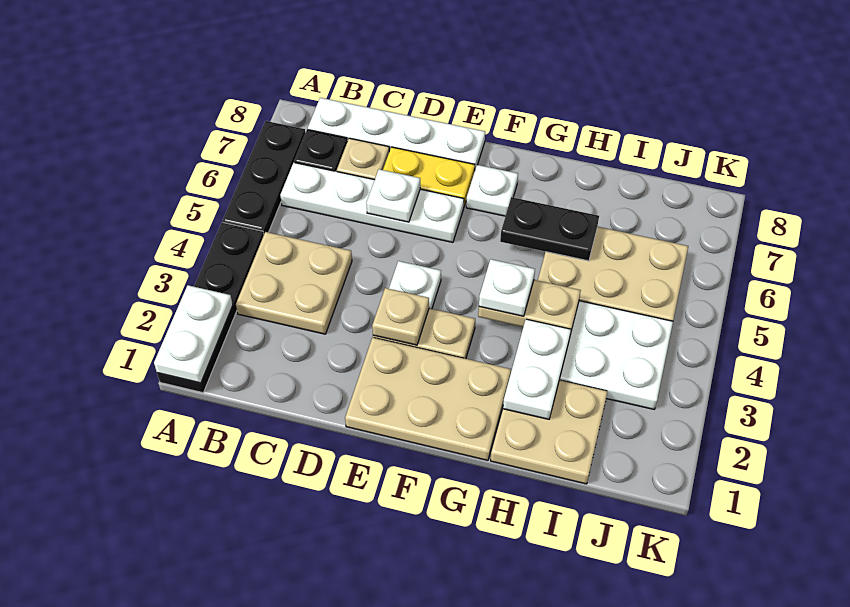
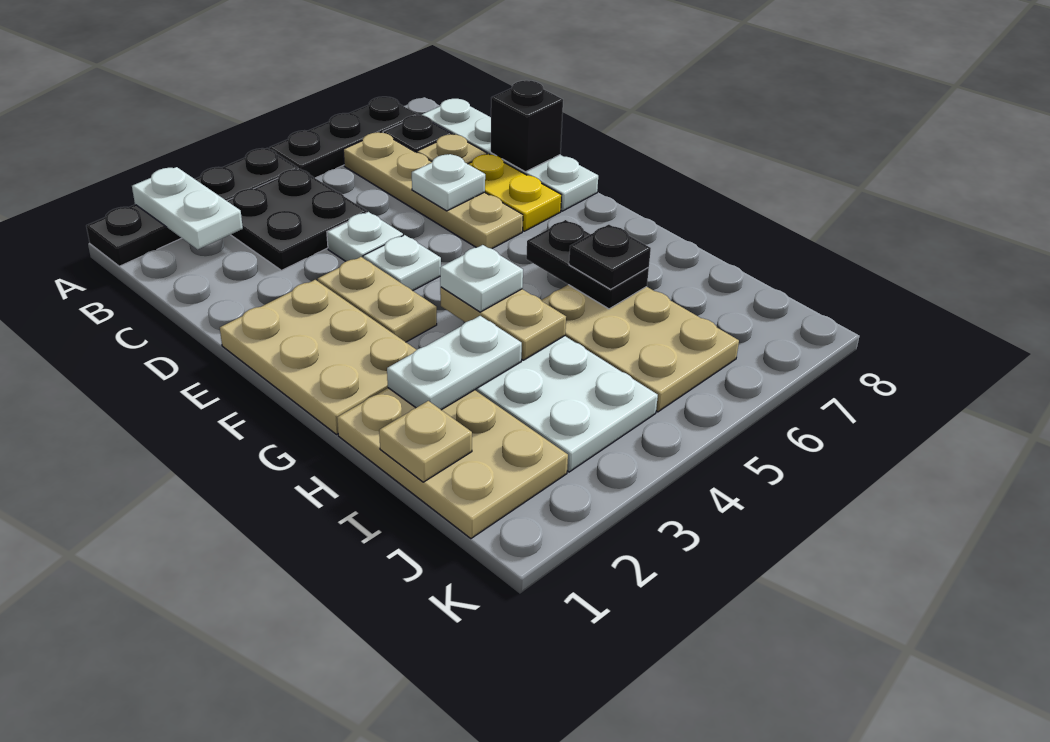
white 1x2 plate [154,285,233,383] -> white 1x2 plate turned to [132,167,243,249]
tan 2x2 plate [236,232,352,334] -> black 2x2 plate [227,169,367,270]
white 1x4 plate [280,163,464,242] -> tan 1x4 plate [343,132,523,249]
none -> black 1x1 brick [491,80,563,172]
tan 1x1 plate [372,288,429,345] -> tan 1x1 plate moved to [379,401,472,482]
white 1x1 plate [466,165,518,216] -> white 1x1 plate moved to [327,212,403,261]
tan 2x2 plate [491,380,608,484] -> tan 2x3 plate [337,388,568,539]
none -> black 1x1 plate [569,225,651,289]

